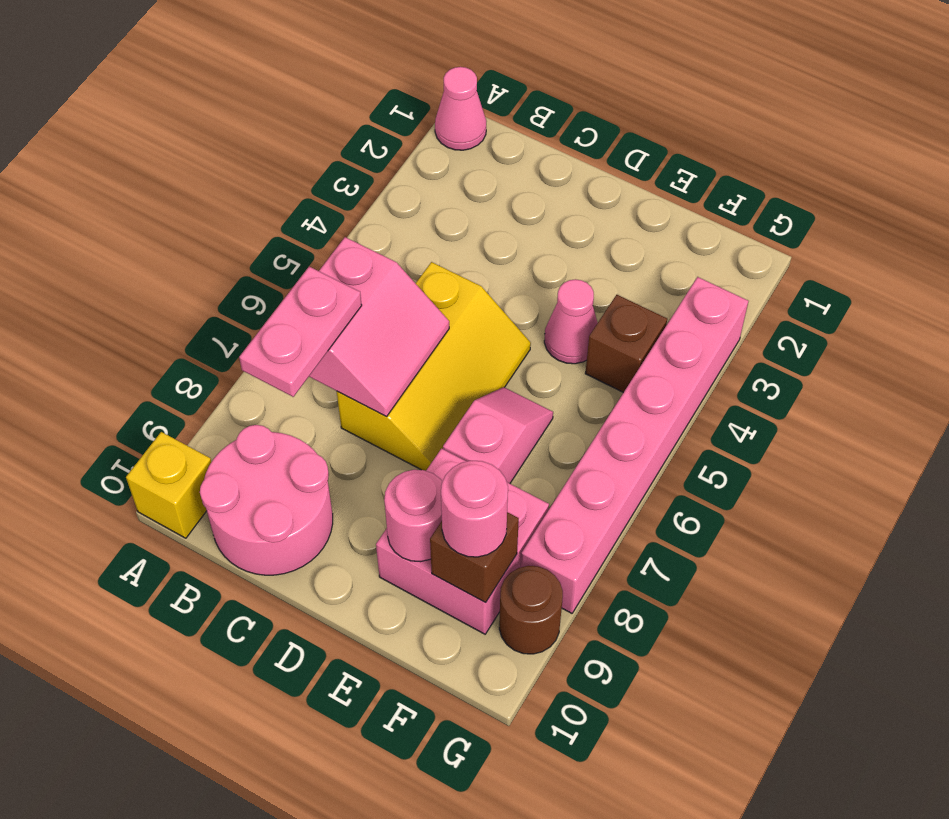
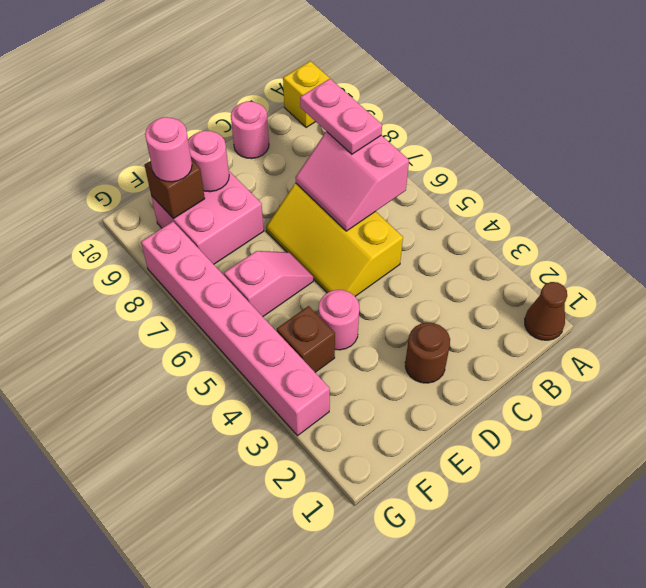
pink 1x1 cone [435,67,486,150] -> brown 1x1 cone [525,282,567,340]
pink 2x2 round brick [200,425,333,575] -> pink 1x1 round brick [231,101,269,159]
pink 1x1 cone [544,279,598,364] -> pink 1x1 round brick [319,290,359,350]
pink 1x2 slope [443,387,553,483] -> pink 1x2 slope turned to [224,251,313,316]
brown 1x1 round brick [499,566,563,654] -> brown 1x1 round brick moved to [405,323,450,383]

